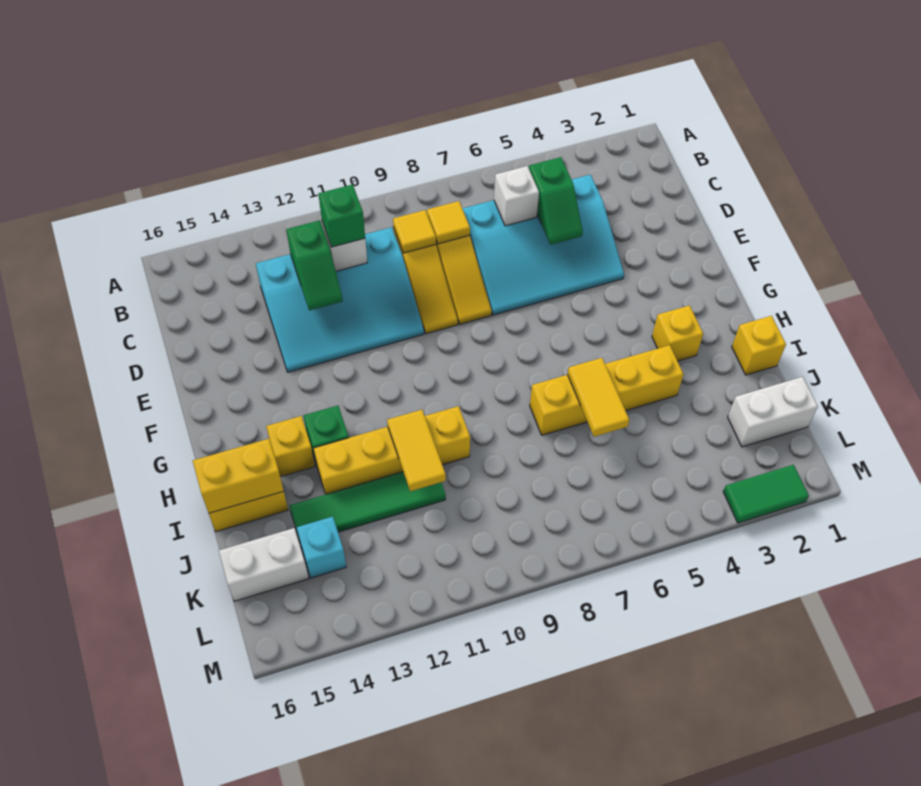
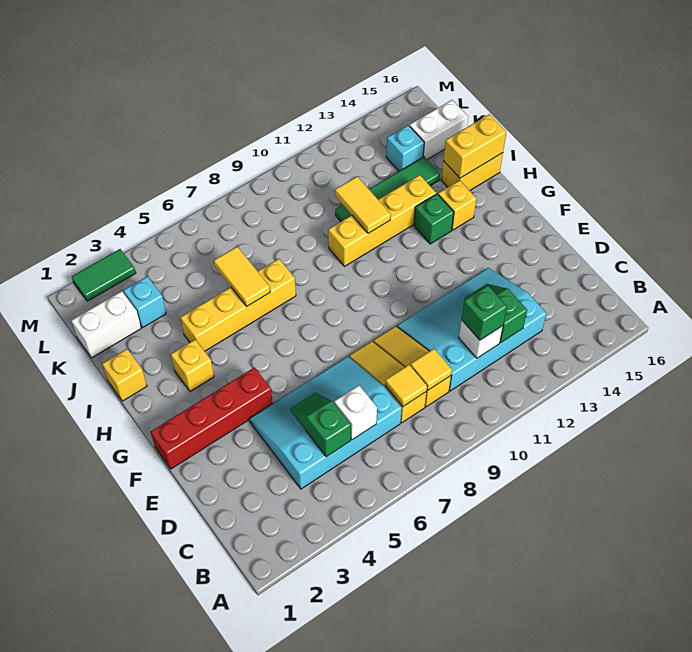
none -> red 1x4 brick [151,367,273,469]
none -> cyan 1x1 brick [123,276,166,328]

